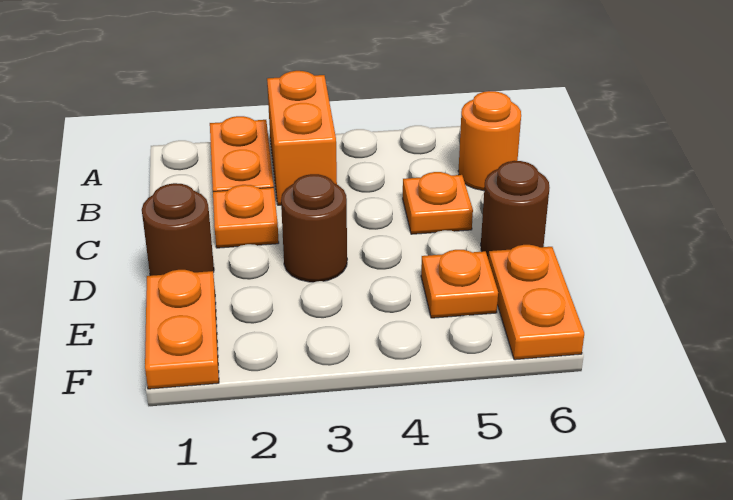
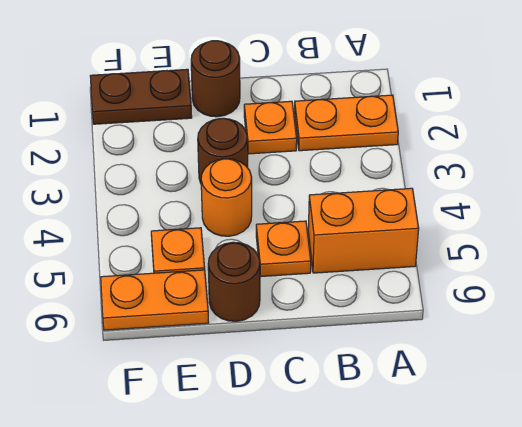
orange 1x2 brick [267,71,337,205] -> orange 1x2 brick moved to [308,188,419,273]
orange 1x1 round brick [458,91,521,191] -> orange 1x1 round brick moved to [201,159,252,236]
orange 1x2 plate [145,270,219,389] -> brown 1x2 plate [90,69,192,124]

